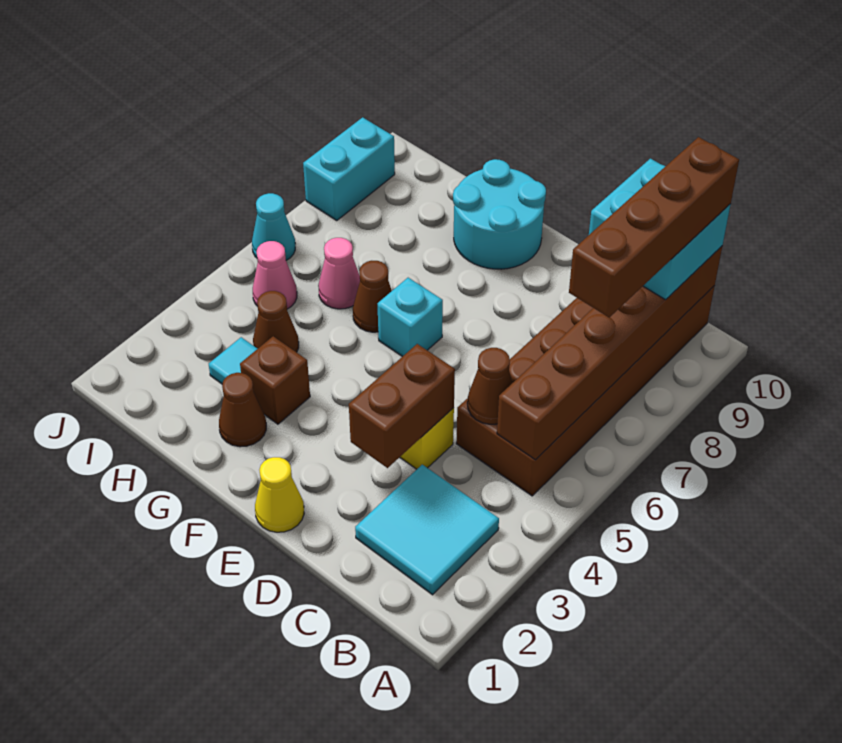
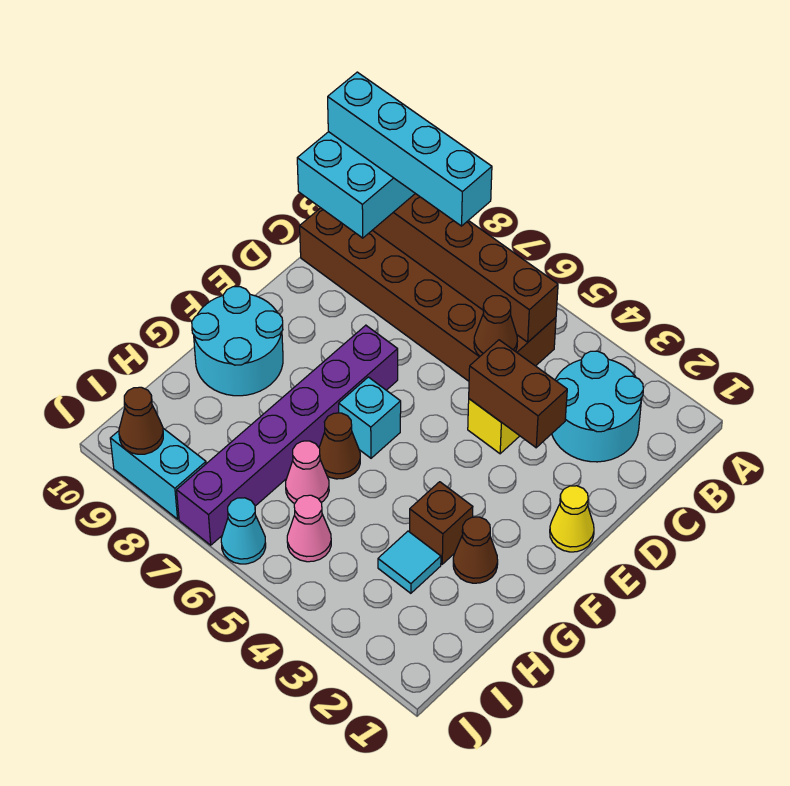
cyan 2x2 tile [355,465,499,595] -> cyan 2x2 round brick [552,351,643,462]
brown 1x4 brick [569,137,739,317] -> cyan 1x4 brick [328,72,492,226]
none -> purple 1x6 brick [177,325,398,545]
brown 1x1 cone [253,291,299,352] -> brown 1x1 cone moved to [119,387,163,454]

